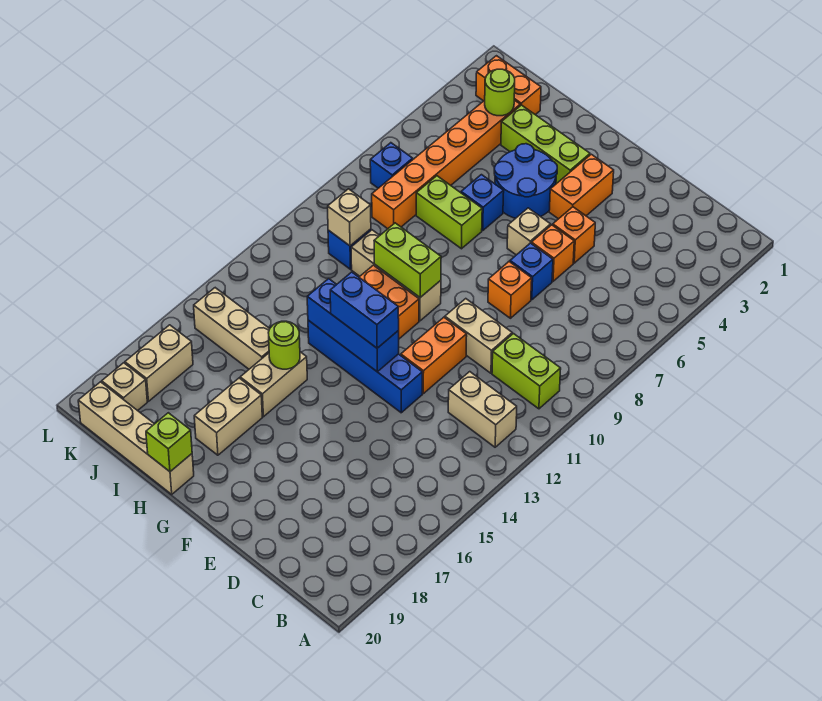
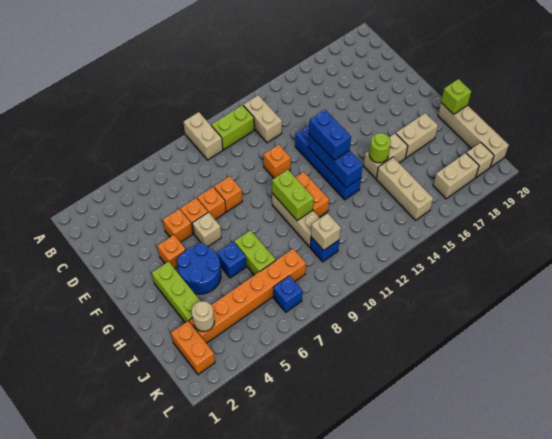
lime 1x2 brick [492,334,561,409] -> lime 1x2 brick turned to [211,105,254,150]
tan 1x2 brick [445,299,512,373] -> tan 1x2 brick moved to [183,112,223,160]
blue 1x1 brick [510,243,553,300] -> orange 1x1 brick [197,187,226,219]
orange 1x2 brick [401,317,467,394] -> orange 1x1 brick [264,145,291,178]
orange 1x2 brick [549,154,614,219] -> orange 1x1 brick [158,235,186,269]
lime 1x1 round brick [485,69,515,116] -> tan 1x1 round brick [192,301,215,332]

